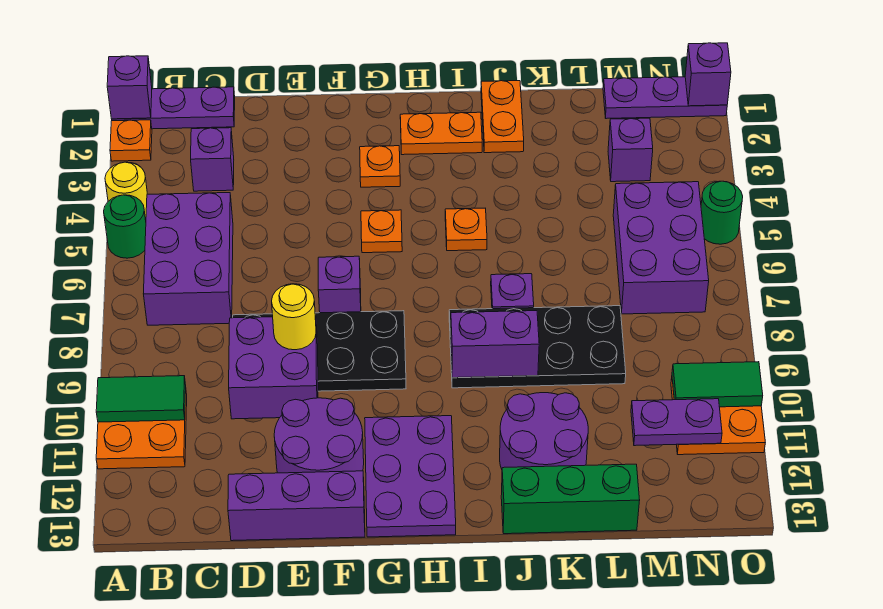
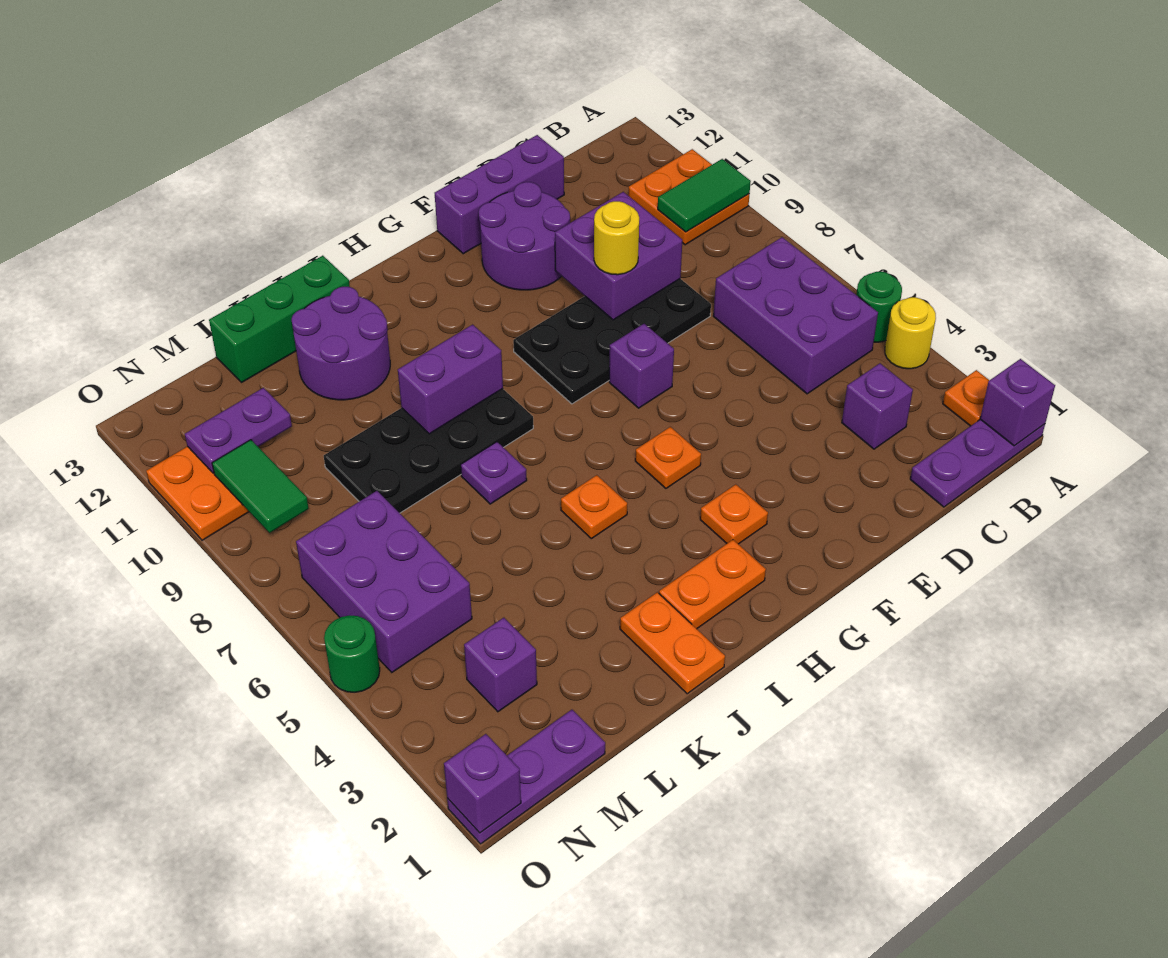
purple 2x3 plate [365,416,456,537] -> none
green 1x2 tile [672,362,763,407] -> green 1x2 tile turned to [212,440,309,533]

